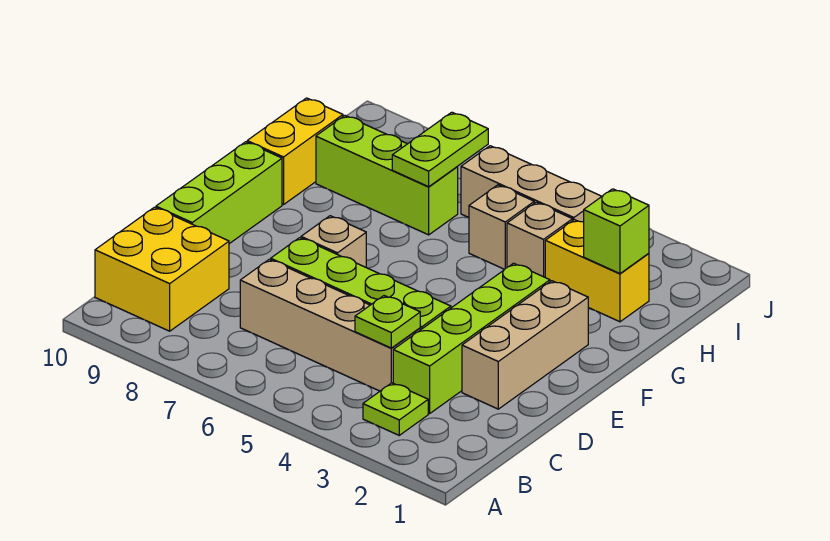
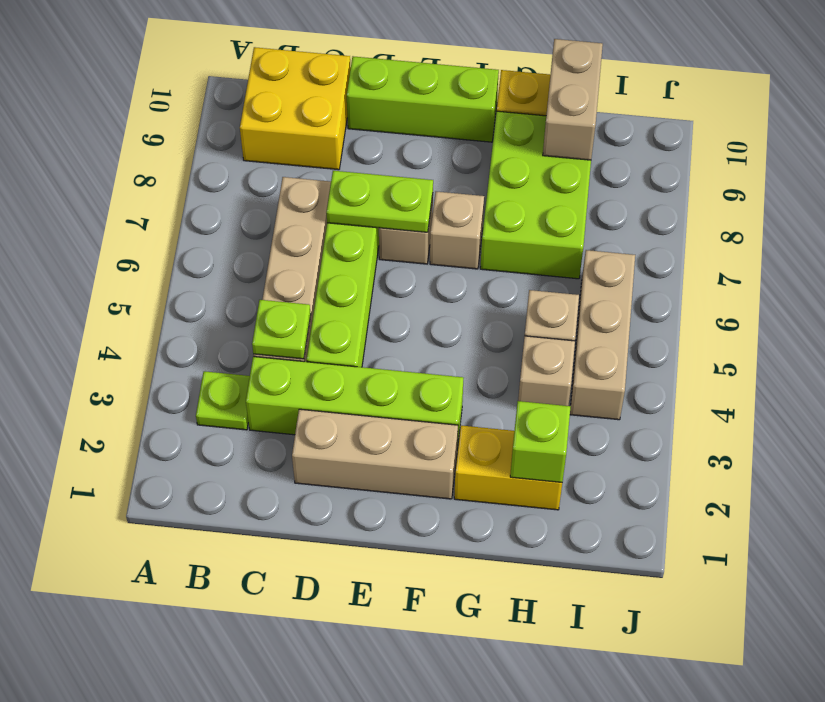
none -> tan 1x1 brick [430,191,484,269]
yellow 1x2 brick [545,220,649,322] -> yellow 1x2 brick turned to [454,426,562,510]
lime 1x3 brick [316,116,458,235] -> lime 2x3 brick [480,111,591,279]
lime 1x2 plate [392,112,488,187] -> lime 1x2 plate moved to [326,171,433,232]
none -> tan 1x2 brick [543,39,603,160]

